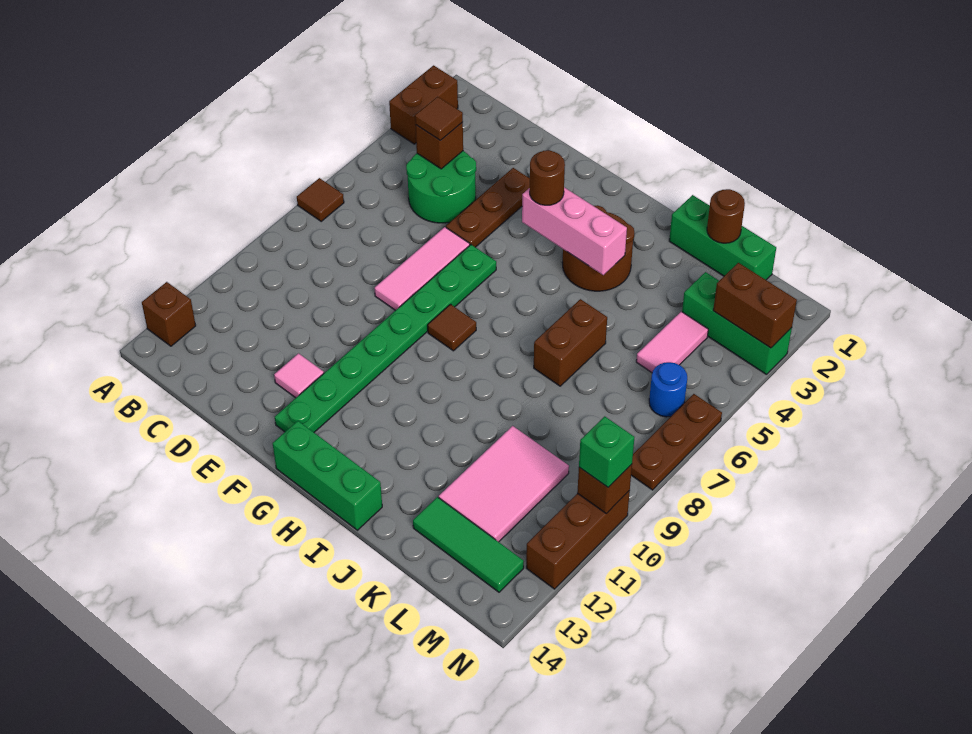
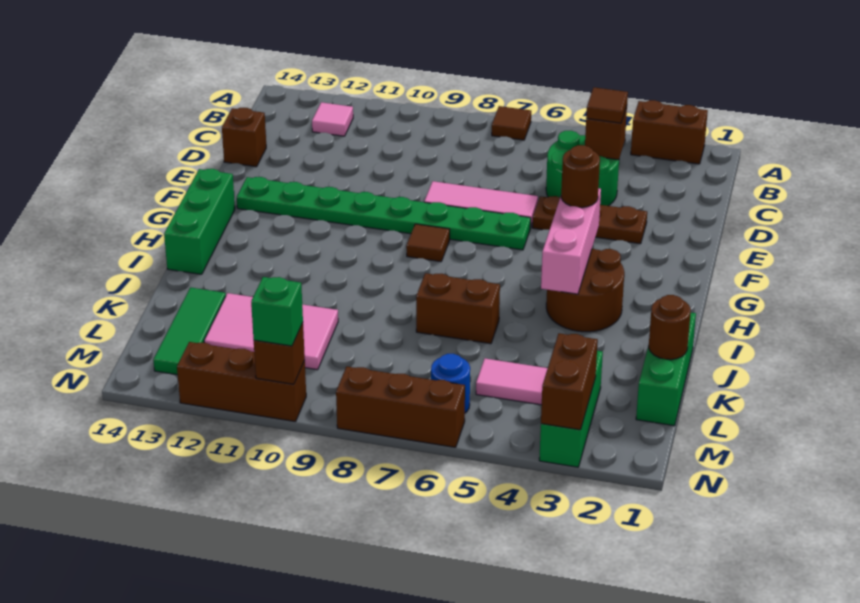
brown 1x1 brick [142,282,196,346] -> brown 1x1 brick moved to [222,108,266,167]
pink 1x1 tile [274,353,324,398] -> pink 1x1 tile moved to [312,102,353,136]
brown 1x3 plate [631,394,722,490] -> brown 1x3 brick [336,366,465,447]

